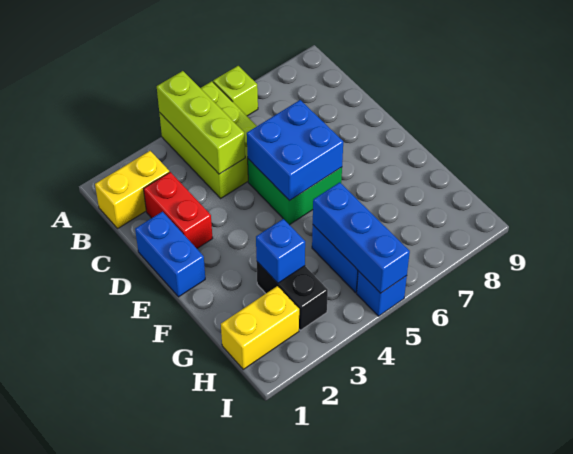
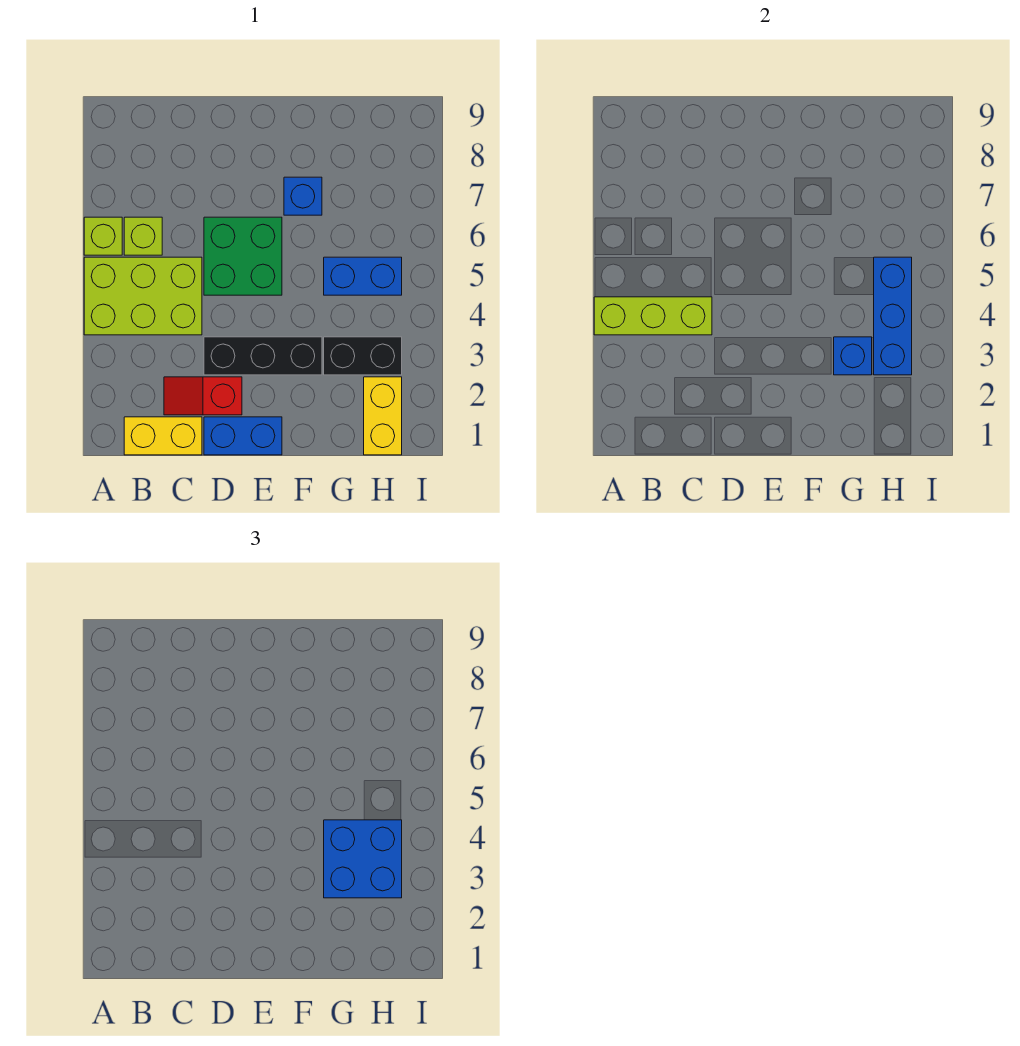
yellow 1x2 brick [95,151,169,228] -> yellow 1x2 brick turned to [124,417,202,455]
none -> lime 1x1 brick [124,217,162,255]
red 1x2 brick [144,172,212,248] -> red 1x2 slope [164,377,242,415]
none -> black 1x3 brick [204,337,322,375]
blue 2x2 brick [247,100,343,201] -> blue 2x2 brick moved to [324,820,402,898]
blue 1x3 brick [313,182,410,293] -> blue 1x3 brick turned to [874,257,912,375]
blue 1x1 brick [357,271,407,316] -> blue 1x1 brick moved to [284,177,322,215]

